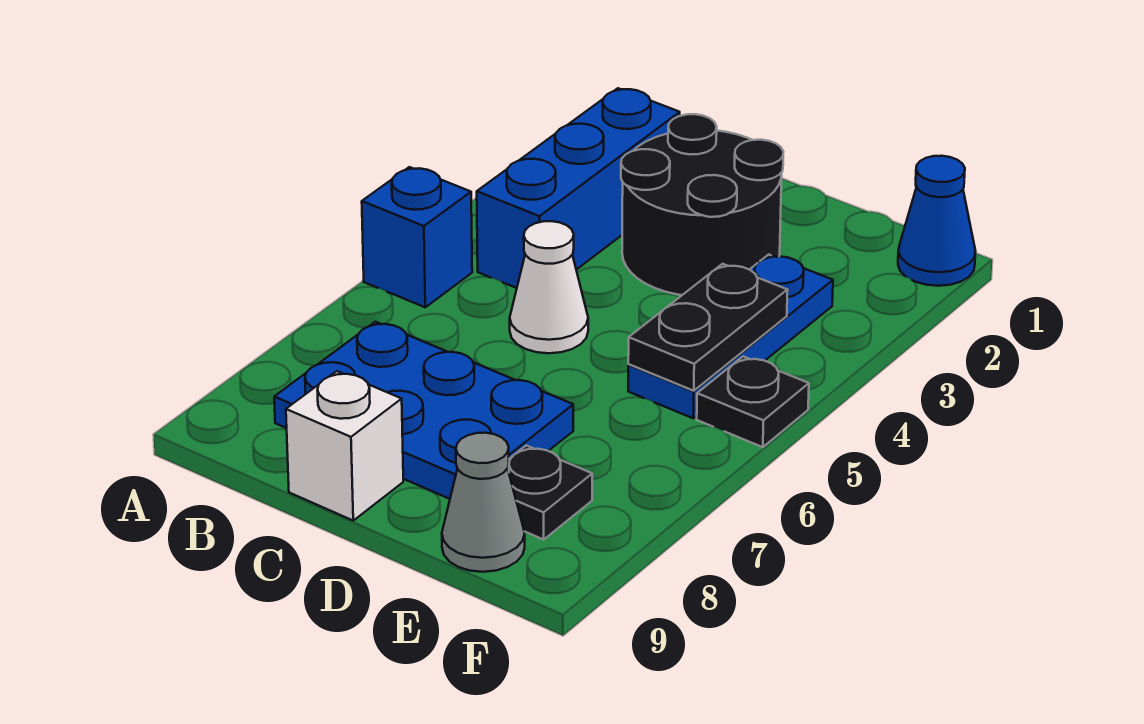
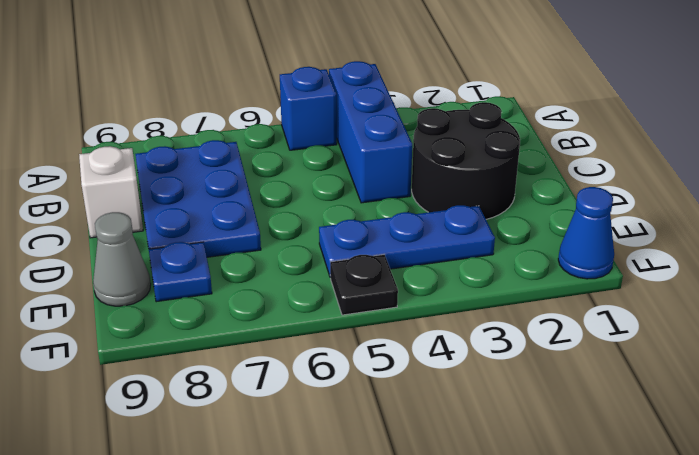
blue 1x3 brick [477,88,680,288] -> blue 1x3 brick turned to [329,61,412,203]
white 1x1 cone [510,221,588,353] -> none
black 1x2 plate [628,264,788,391] -> none
black 1x1 plate [508,445,592,539] -> blue 1x1 plate [149,242,212,302]

